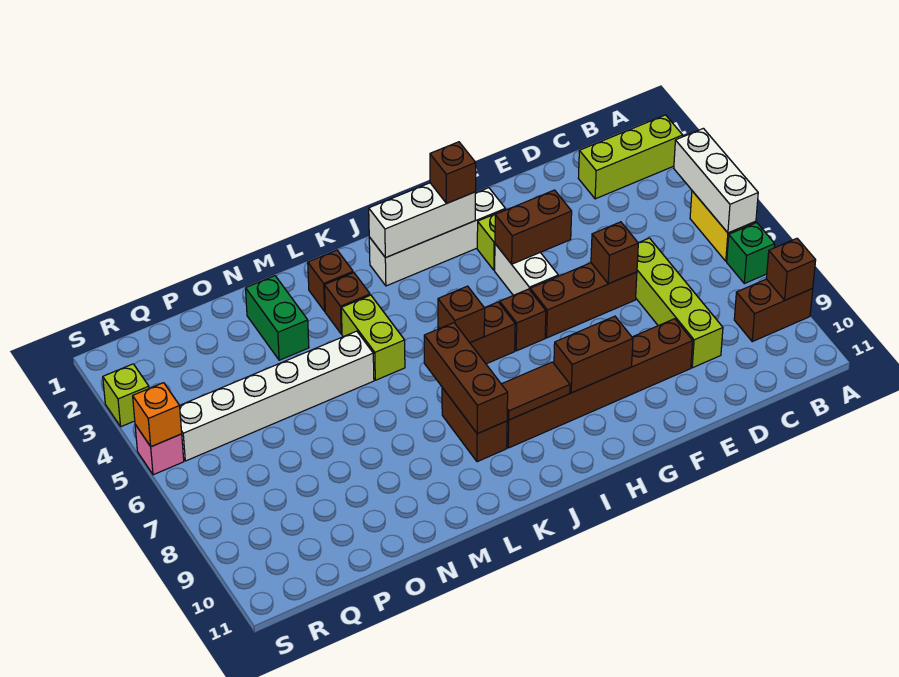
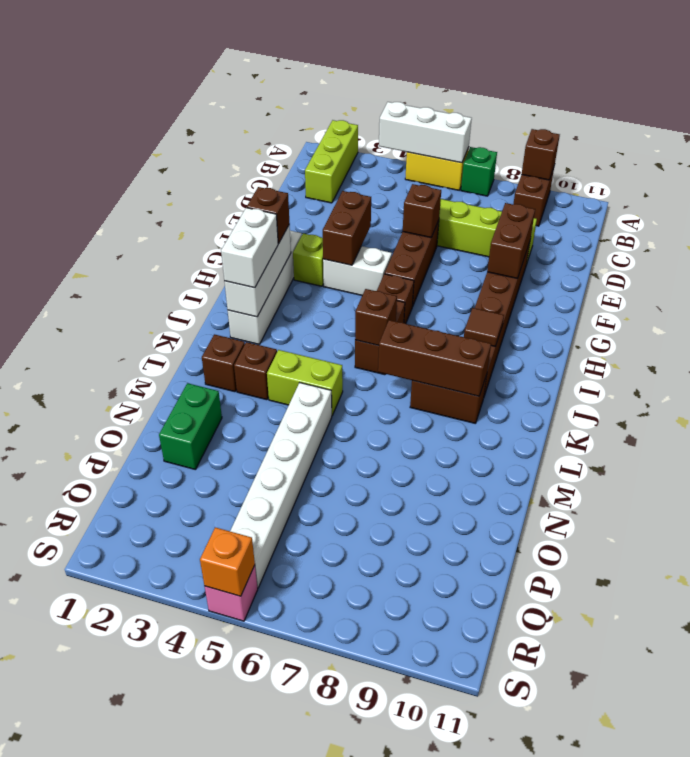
brown 1x2 brick [554,316,633,393] -> brown 1x2 brick moved to [487,203,535,278]
none -> white 1x2 brick [221,208,278,288]
brown 1x2 tile [502,362,570,420] -> brown 1x1 tile [464,308,504,346]
green 1x2 brick [246,276,309,360] -> green 1x2 brick turned to [159,383,222,469]
lime 1x1 brick [103,364,149,427] -> none

